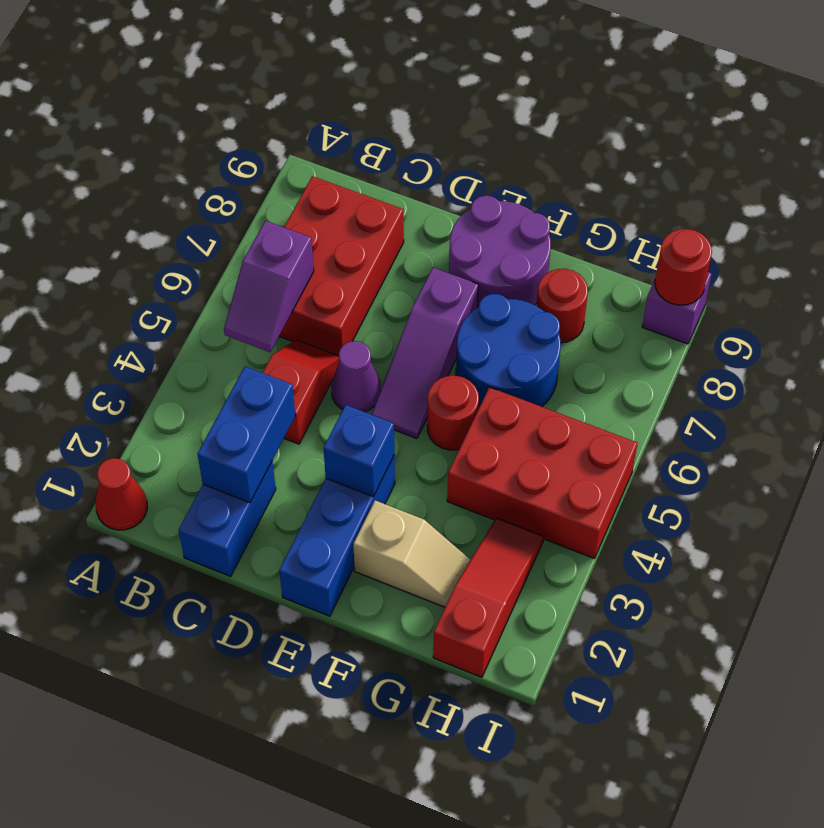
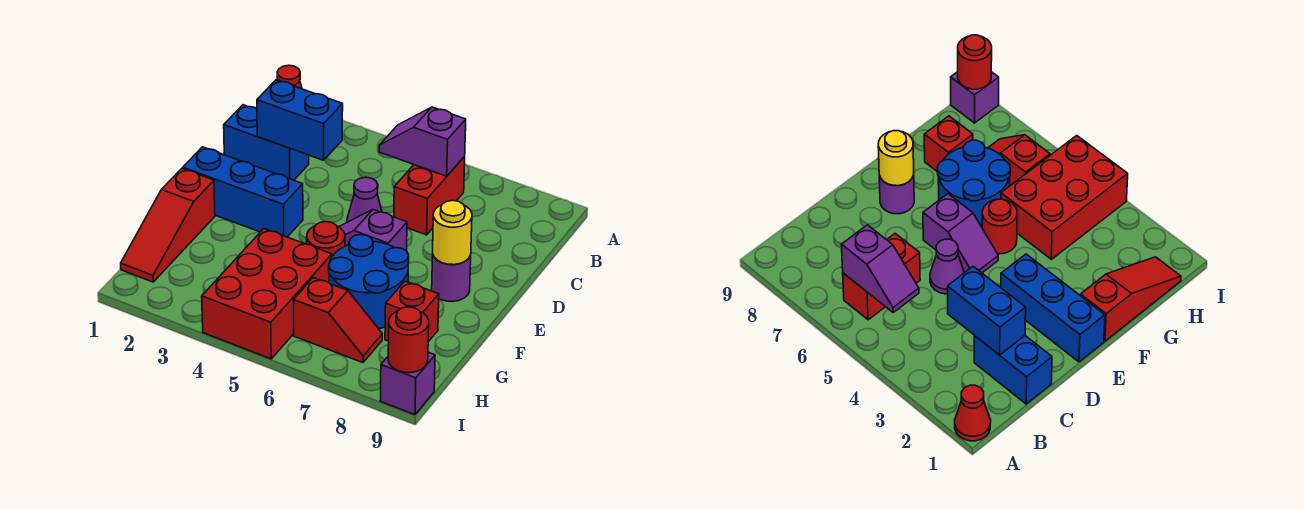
red 2x3 brick [279,176,404,356] -> red 1x2 brick [394,157,465,235]
red 1x2 slope [263,340,339,444] -> red 1x2 slope moved to [294,278,382,363]
blue 1x1 brick [324,405,394,496] -> none
purple 1x3 slope [372,267,479,438] -> purple 1x2 slope [339,210,407,251]
purple 2x2 round brick [449,196,551,307] -> purple 1x1 round brick [432,255,471,301]
none -> yellow 1x1 round brick [433,200,472,265]
tan 1x2 slope [353,500,470,607] -> none
red 1x1 round brick [536,269,588,343] -> red 1x1 brick [385,281,439,342]
red 1x3 slope [433,518,544,677] -> red 1x3 slope turned to [121,168,215,282]

